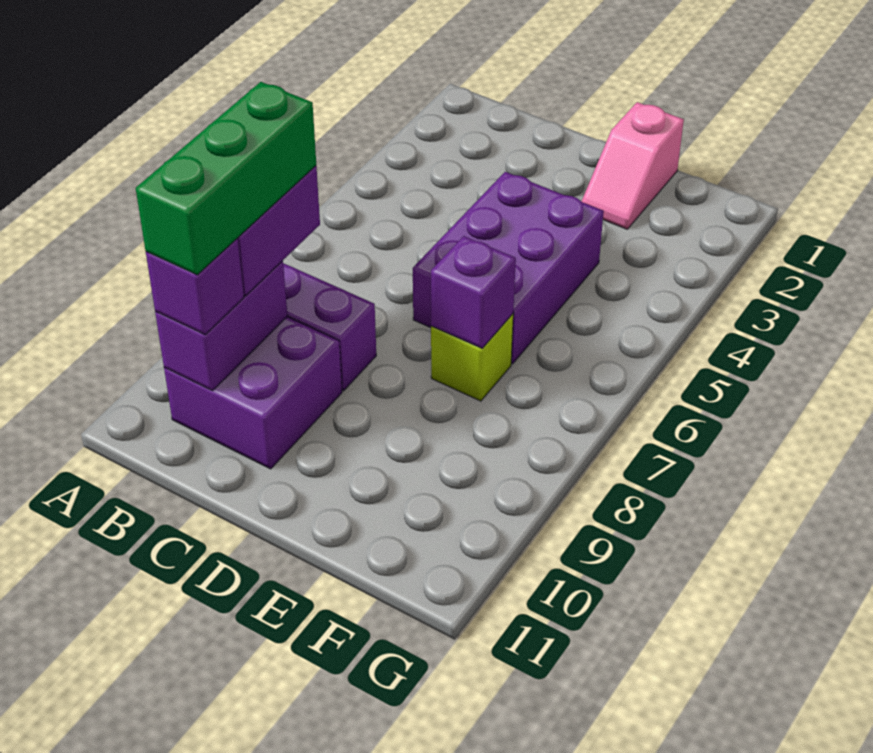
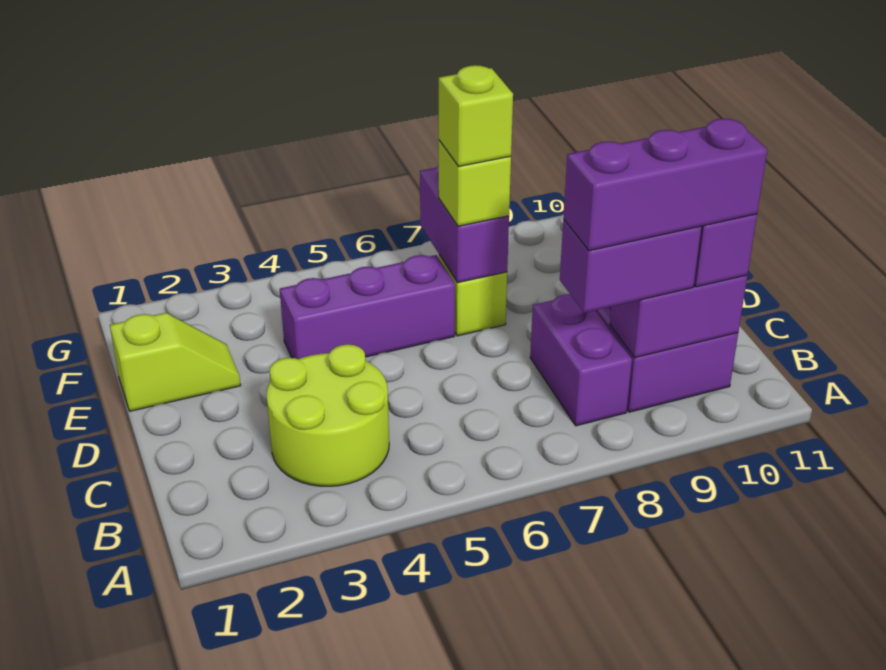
none -> lime 2x2 round brick [267,344,389,486]
green 1x3 brick [136,82,316,275] -> purple 1x3 brick [563,119,767,251]
purple 2x3 brick [413,172,604,364] -> purple 1x3 brick [280,255,455,359]
pink 1x2 slope [582,102,684,229] -> lime 1x2 slope [110,313,241,411]
purple 1x1 brick [431,236,516,348] -> purple 1x2 brick [420,166,509,283]
none -> lime 1x1 brick [439,140,511,226]
none -> lime 1x1 brick [439,65,513,167]

